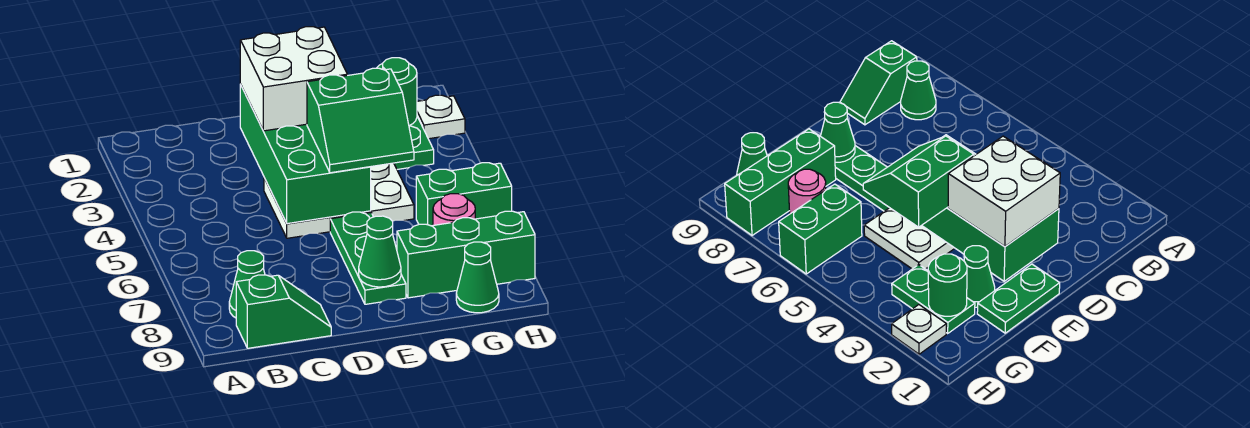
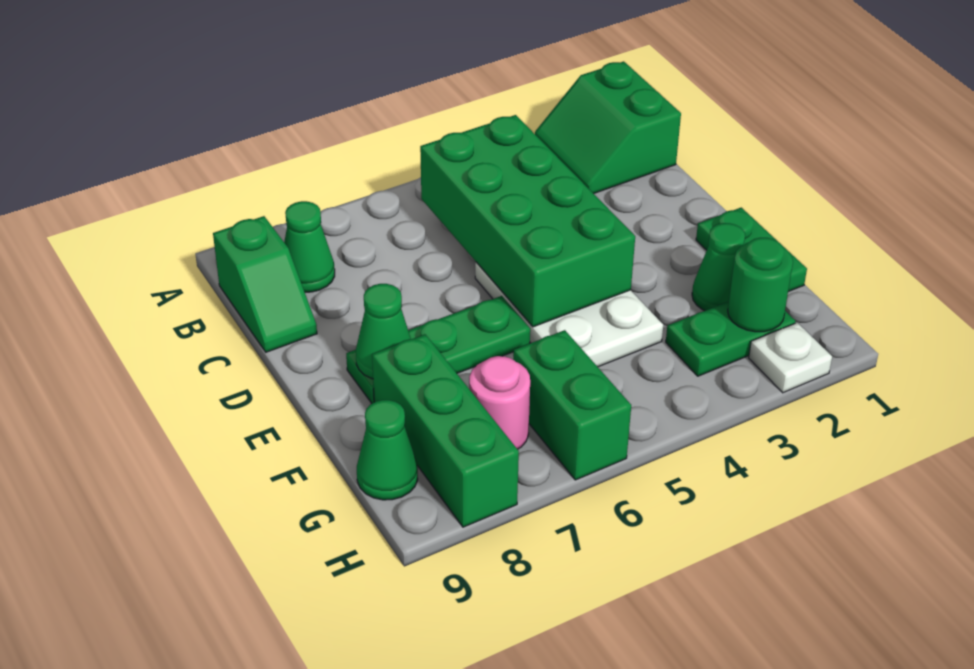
green 2x4 brick [240,84,371,224] -> green 2x4 brick turned to [420,115,635,327]
white 2x2 brick [240,27,347,131] -> none
green 2x2 slope [307,68,414,173] -> green 2x2 slope moved to [535,61,681,194]

